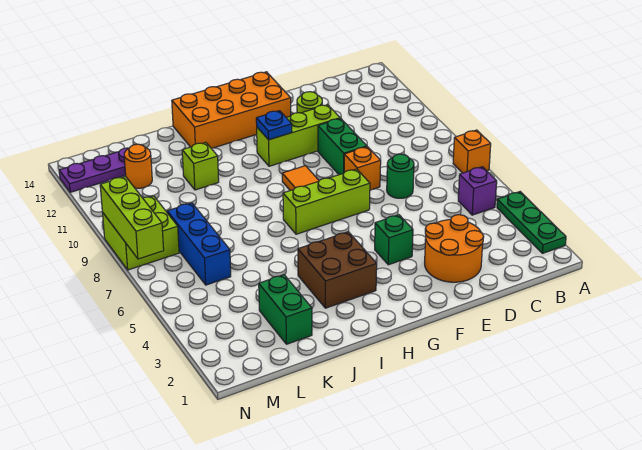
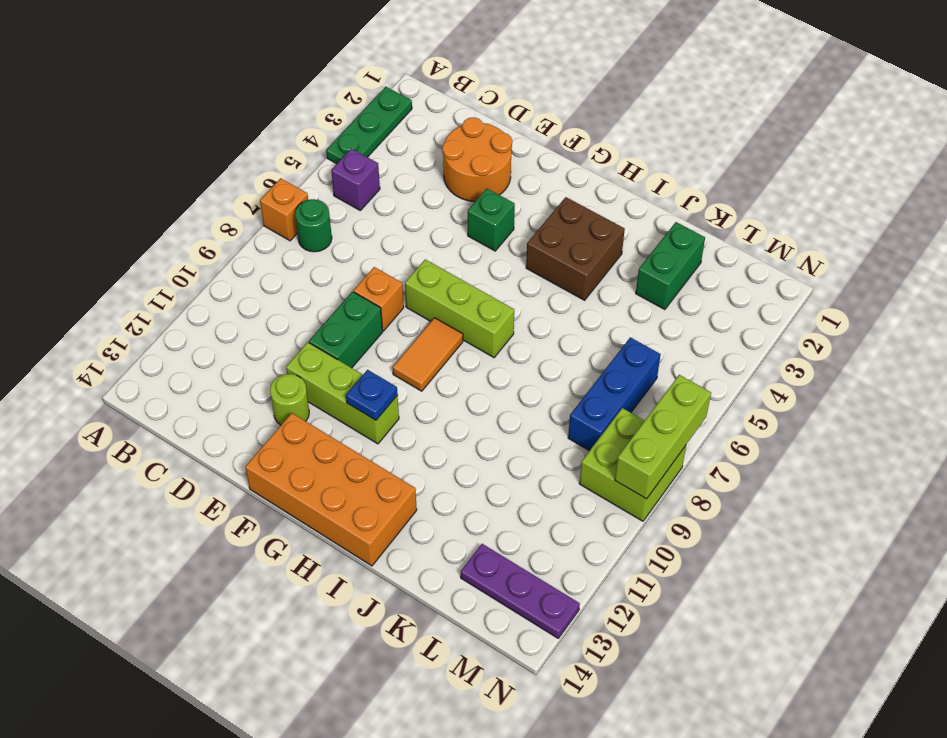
green 1x1 round brick [387,154,414,198] -> green 1x1 round brick moved to [295,199,332,252]
lime 1x1 brick [182,142,219,190] -> none
orange 1x1 round brick [124,144,152,188] -> none

